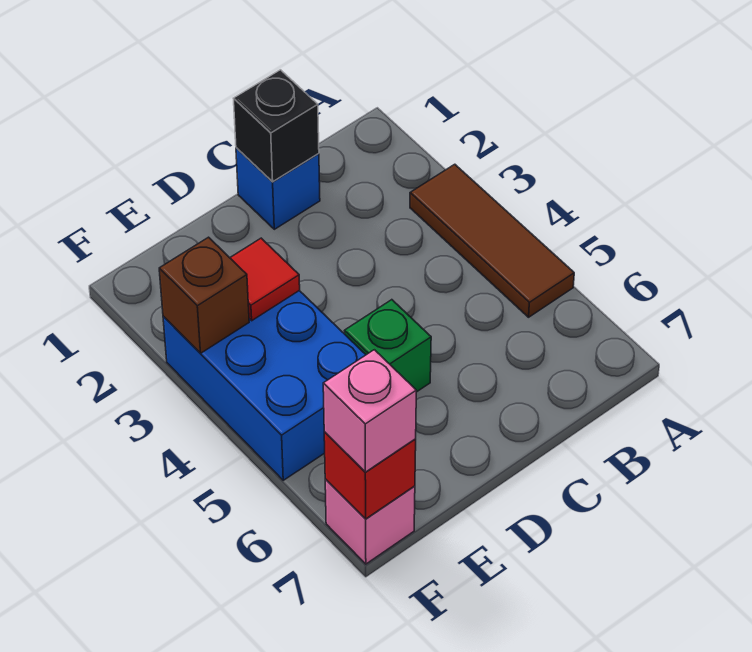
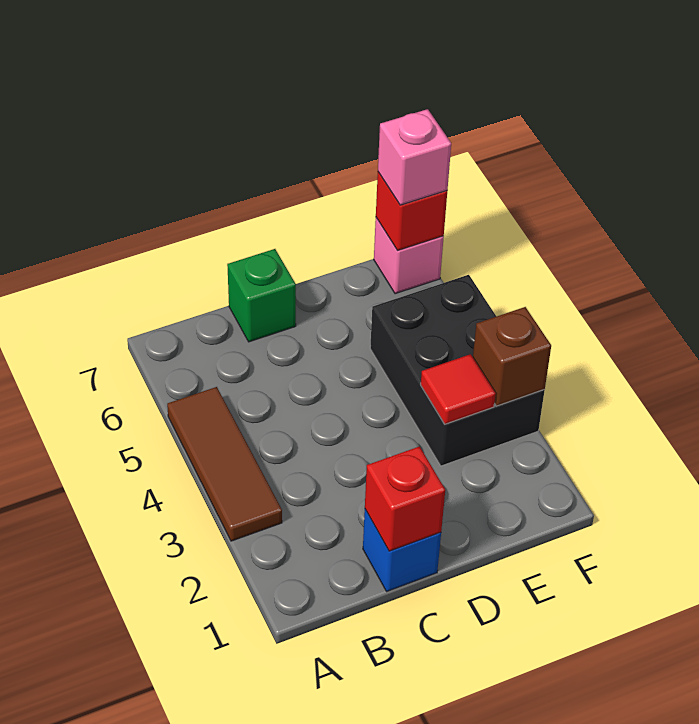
black 1x1 brick [234,70,319,182] -> red 1x1 brick [365,447,445,551]
green 1x1 brick [345,300,431,392] -> green 1x1 brick moved to [227,249,296,342]
blue 2x3 brick [163,291,366,480] -> black 2x3 brick [370,275,545,466]

